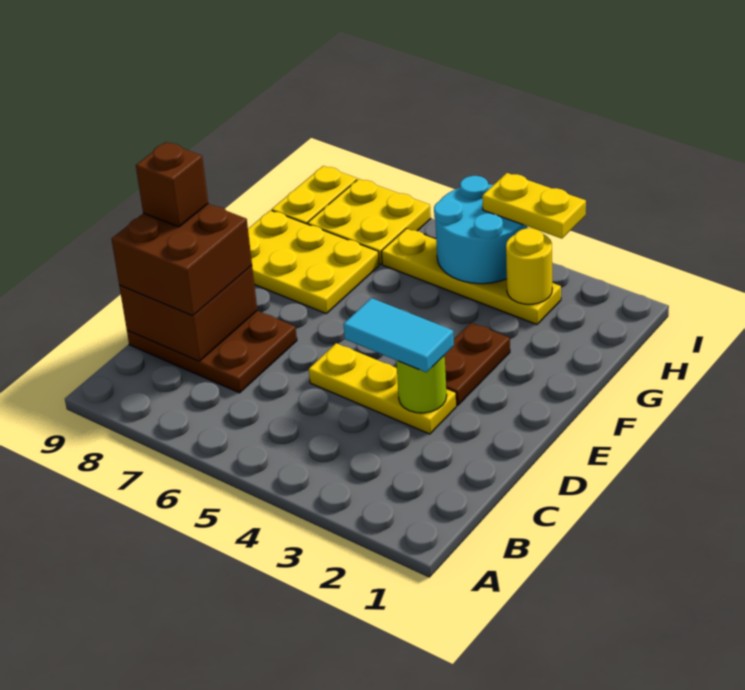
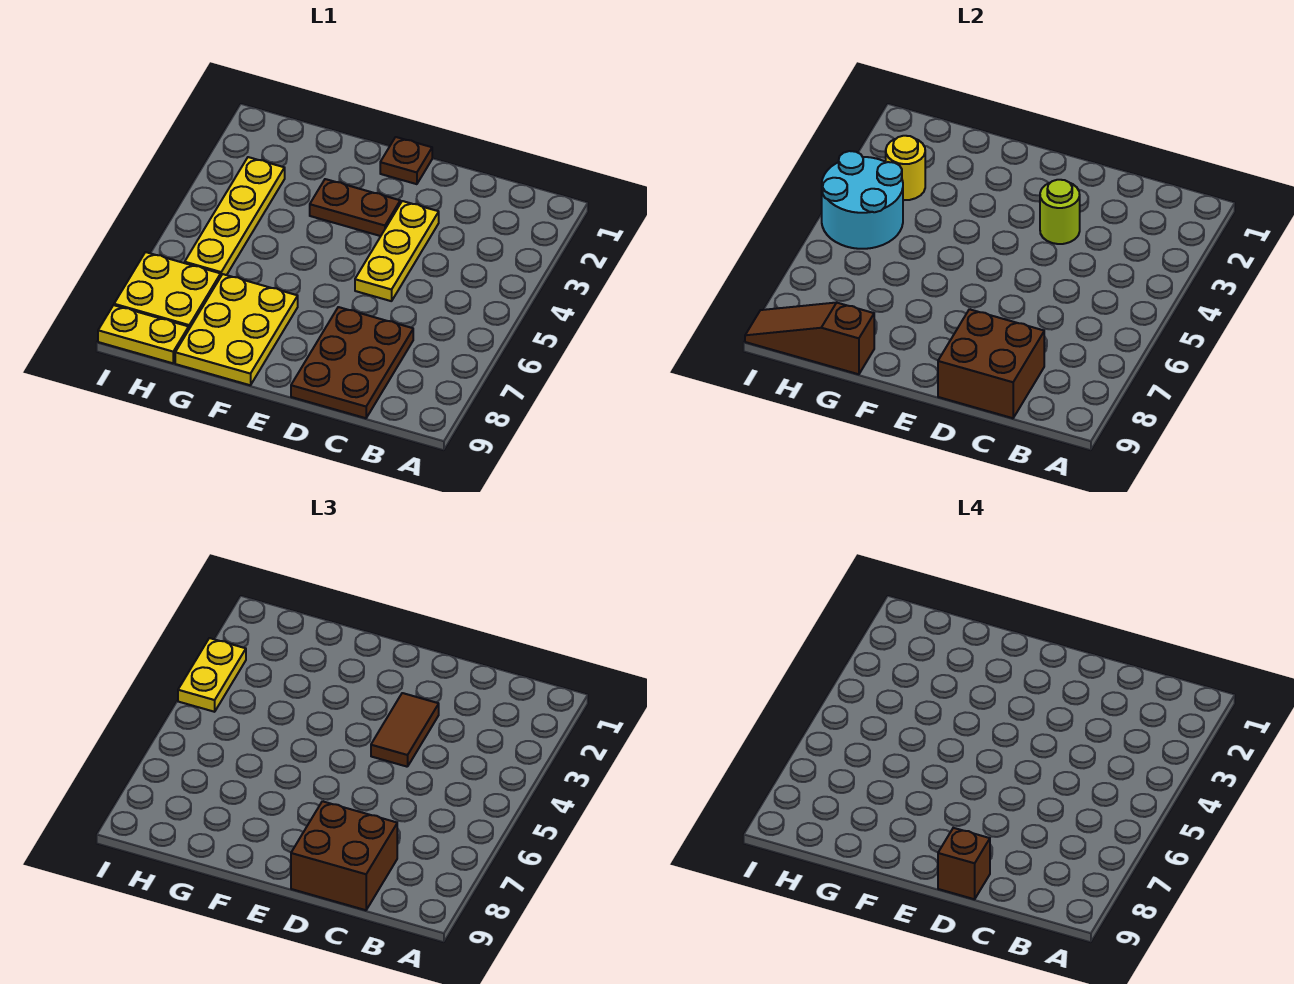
cyan 1x2 tile [343,298,454,372] -> brown 1x2 tile [371,693,439,767]
none -> brown 1x1 plate [380,137,432,184]
none -> brown 1x3 slope [745,303,874,374]

